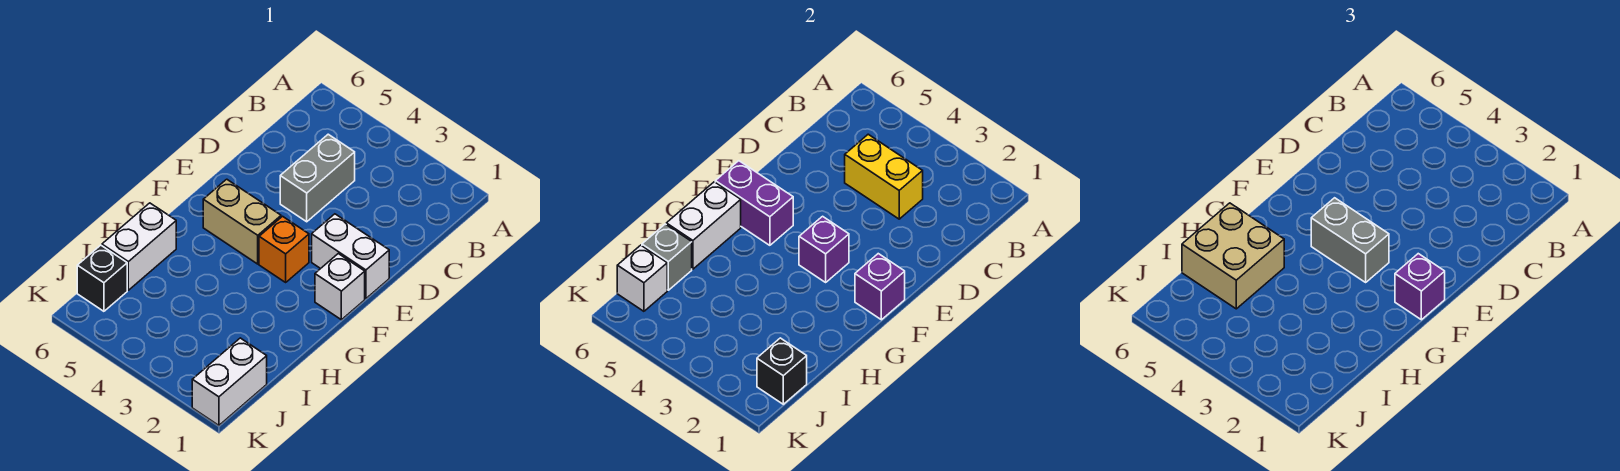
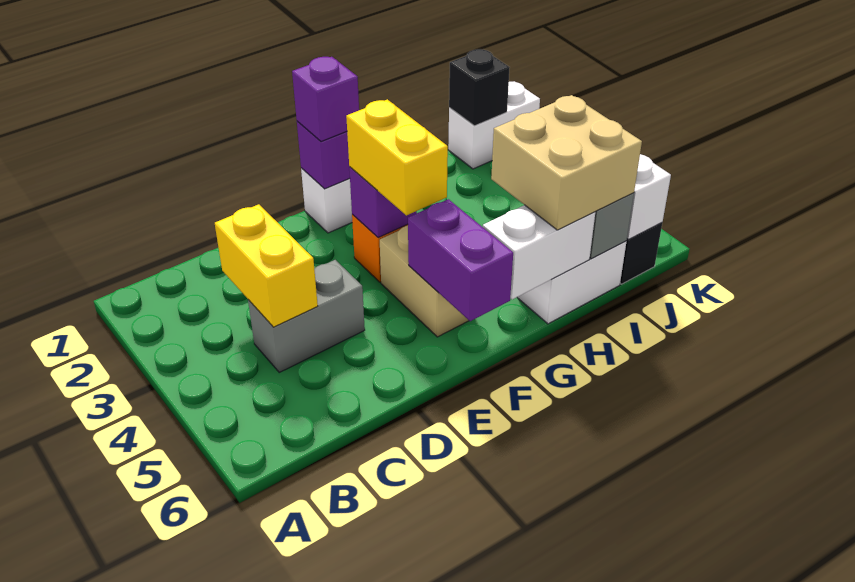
white 1x2 brick [312,214,389,299] -> none
grey 1x2 brick [1311,198,1389,282] -> yellow 1x2 brick [346,99,448,215]

